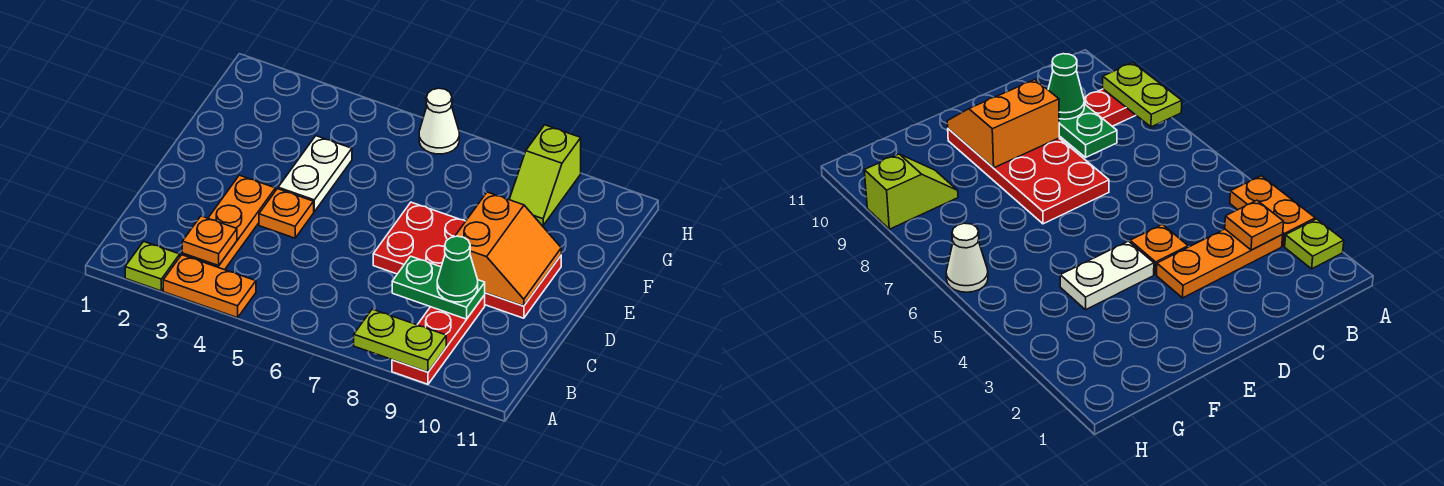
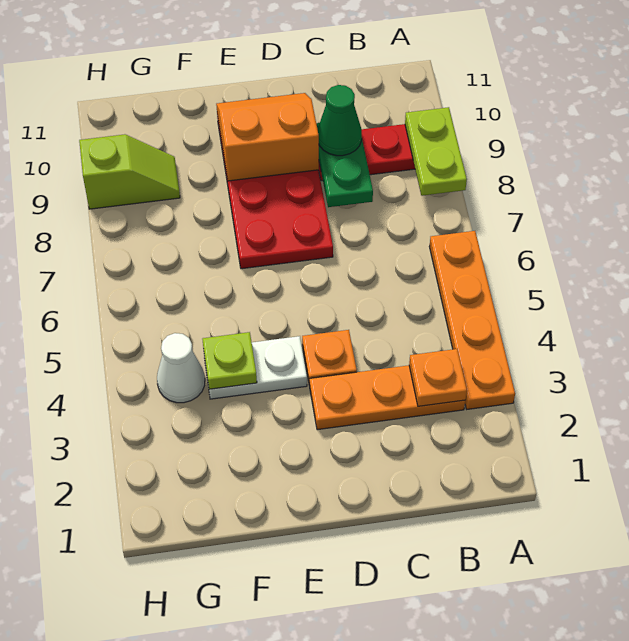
lime 1x1 plate [125,241,180,291] -> lime 1x1 plate moved to [202,332,257,389]
orange 1x2 plate [163,255,256,318] -> orange 1x4 plate [429,231,515,409]
white 1x1 cone [419,88,459,154] -> white 1x1 cone moved to [157,333,205,403]

